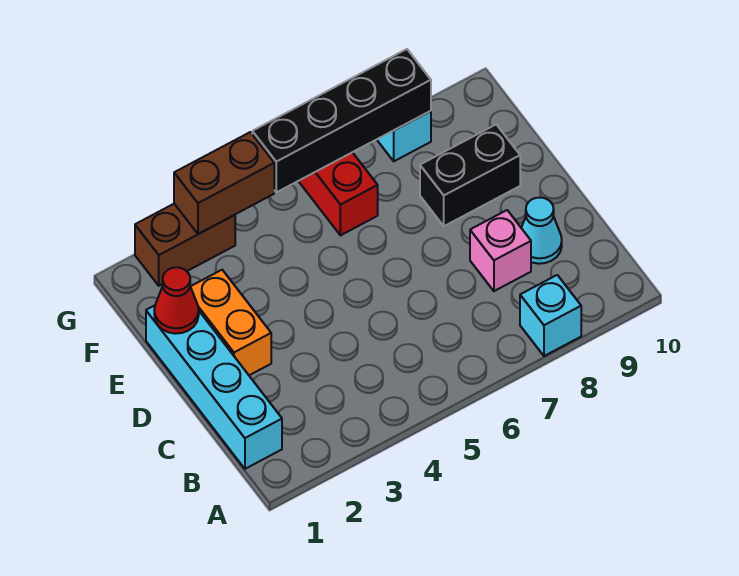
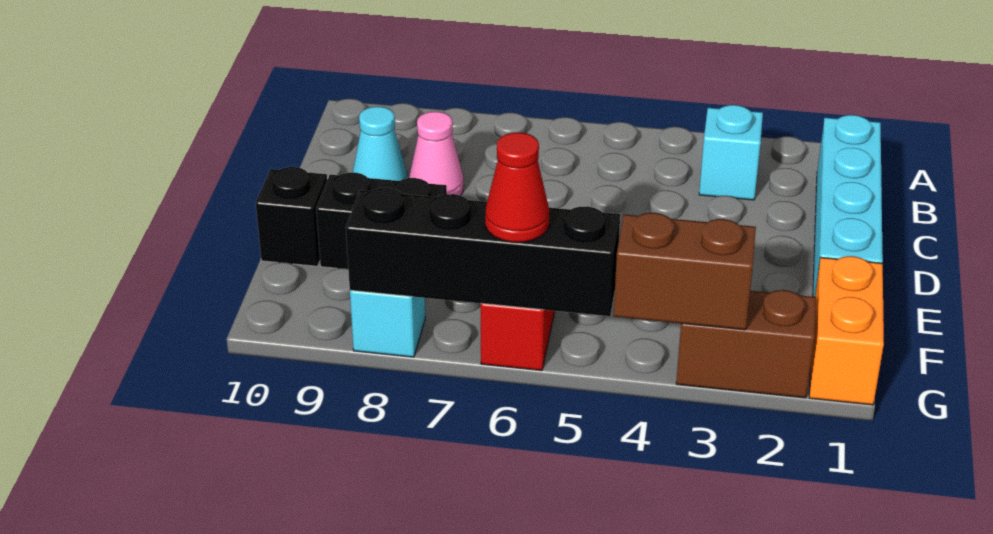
cyan 1x1 brick [520,275,581,356] -> cyan 1x1 brick moved to [699,105,763,200]
pink 1x1 brick [470,210,531,291] -> pink 1x1 cone [409,112,463,196]
orange 1x2 brick [191,270,271,375] -> orange 1x2 brick moved to [809,256,884,405]
red 1x1 cone [154,267,199,334] -> red 1x1 cone moved to [485,132,549,242]
none -> black 1x1 brick [256,167,327,266]

